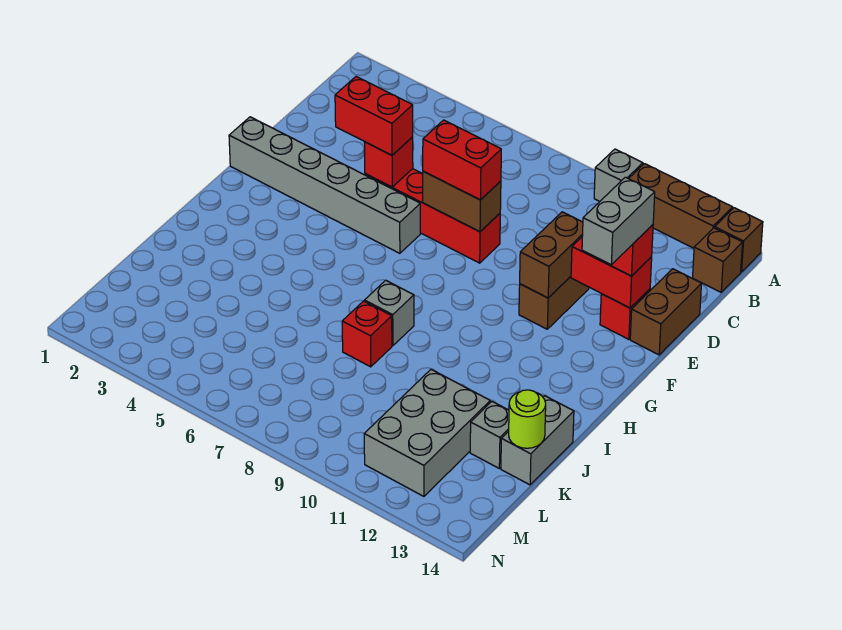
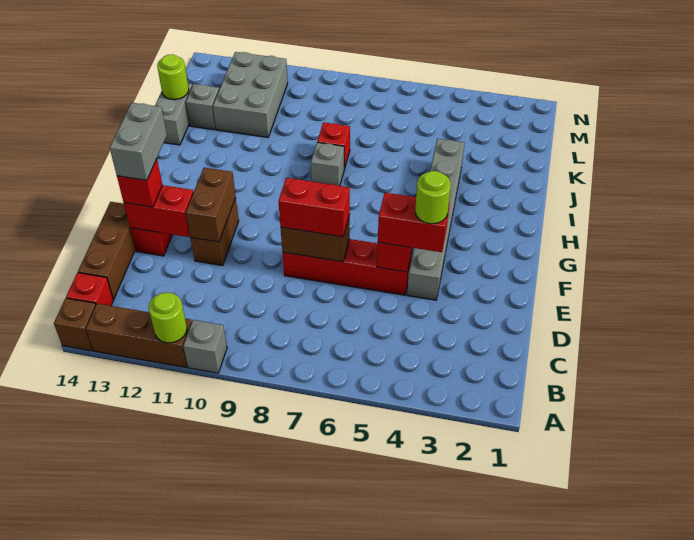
none -> lime 1x1 round brick [149,293,187,343]
brown 1x1 brick [693,228,743,292] -> red 1x1 brick [66,273,113,306]
brown 1x2 brick [630,269,702,355] -> brown 1x3 brick [78,202,135,299]
none -> lime 1x1 round brick [415,171,451,224]
grey 1x6 brick [229,117,420,253] -> grey 1x6 brick turned to [407,139,465,300]

